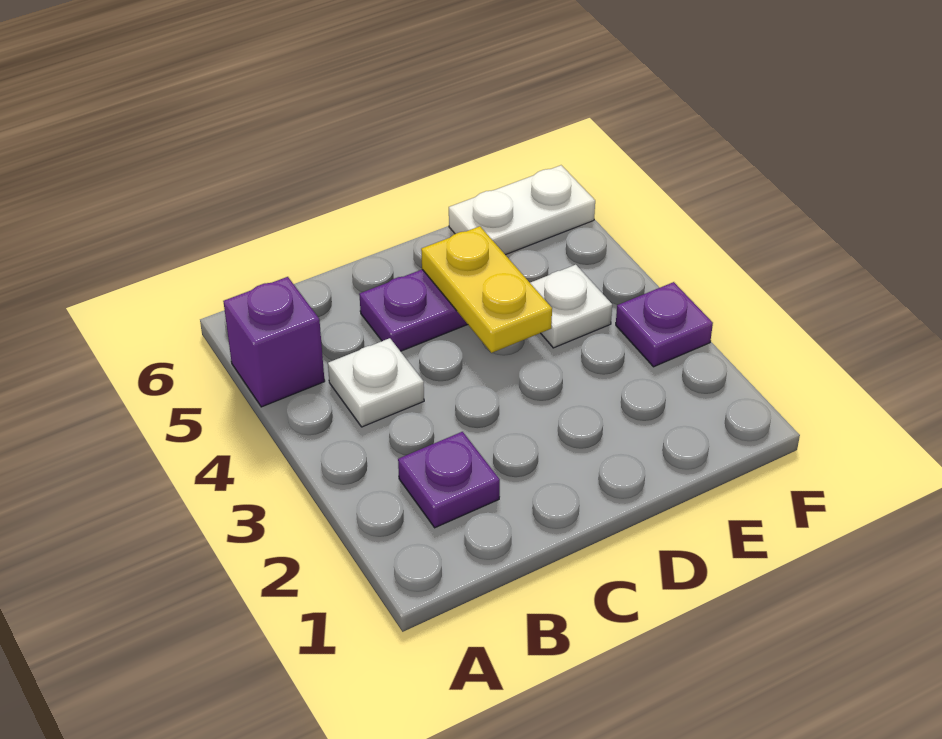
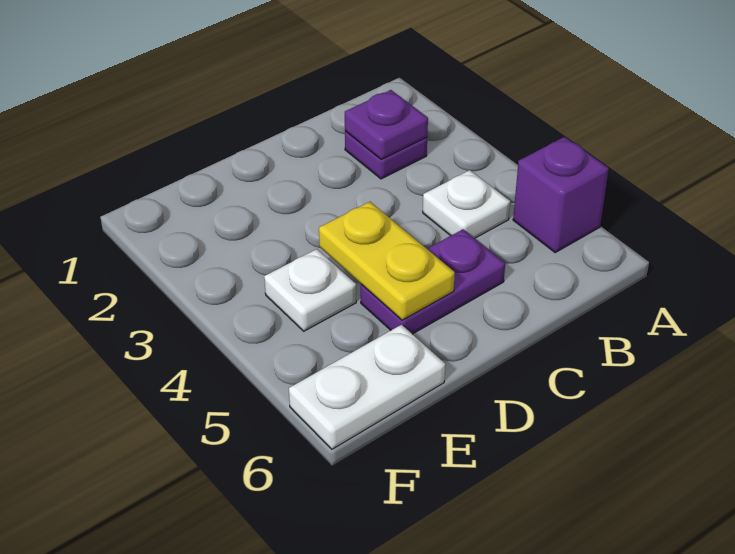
purple 1x1 plate [616,282,713,367] -> purple 1x1 plate moved to [345,90,428,159]

